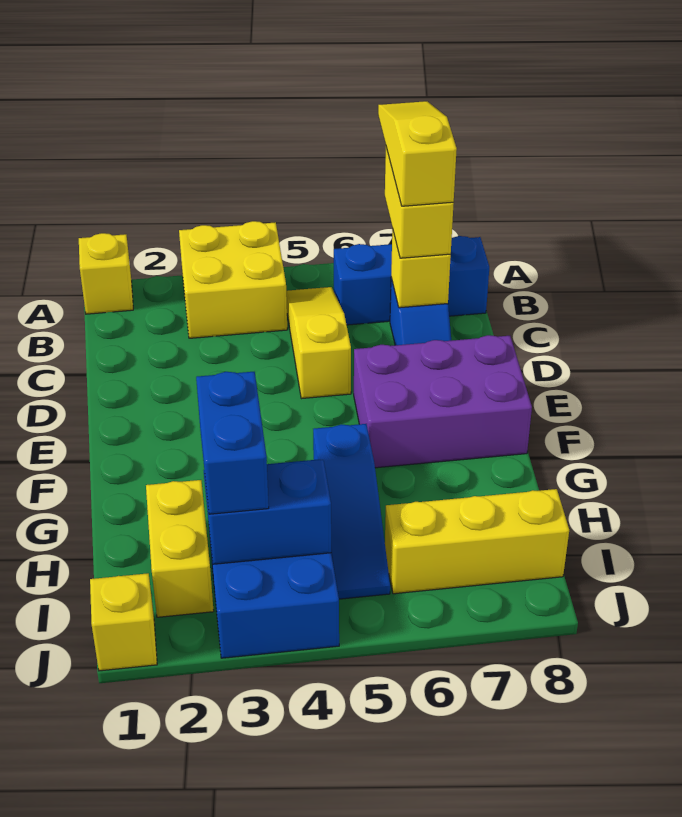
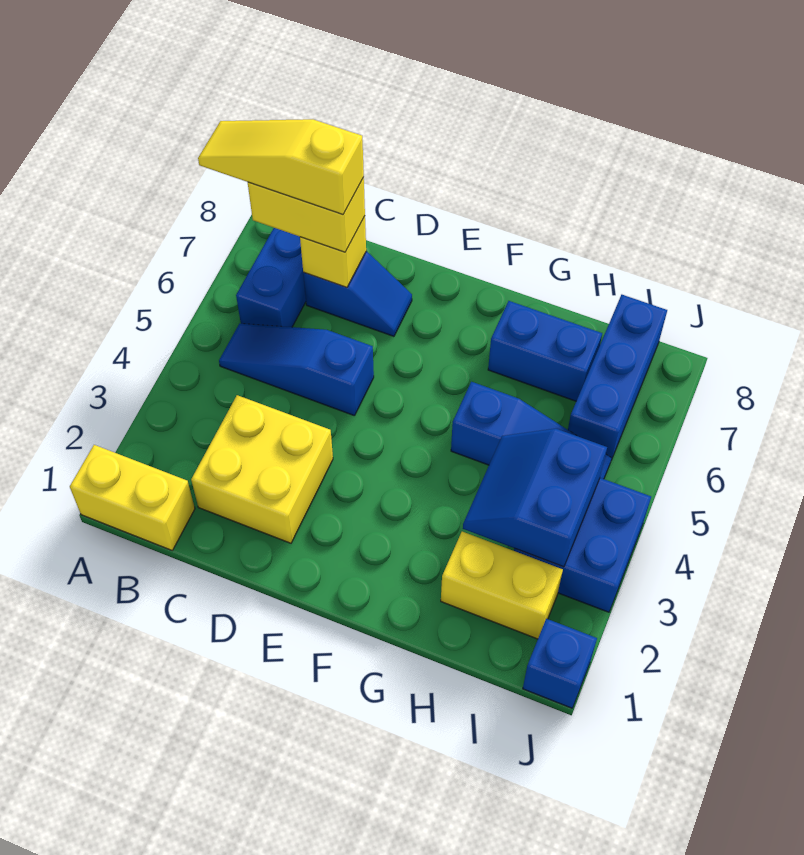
yellow 1x1 brick [79,233,133,314] -> yellow 1x2 brick [70,445,195,550]
yellow 2x2 brick [179,221,287,338] -> yellow 2x2 brick moved to [191,395,333,543]
yellow 1x3 slope [286,287,351,399] -> blue 1x3 slope [219,324,374,416]
purple 2x3 brick [354,335,532,468] -> none
blue 1x2 brick [196,372,269,514] -> blue 1x2 brick moved to [488,301,602,401]
yellow 1x3 brick [385,489,569,594] -> blue 1x3 brick [568,295,667,460]
yellow 1x1 brick [90,573,157,671] -> blue 1x1 brick [523,619,597,708]

